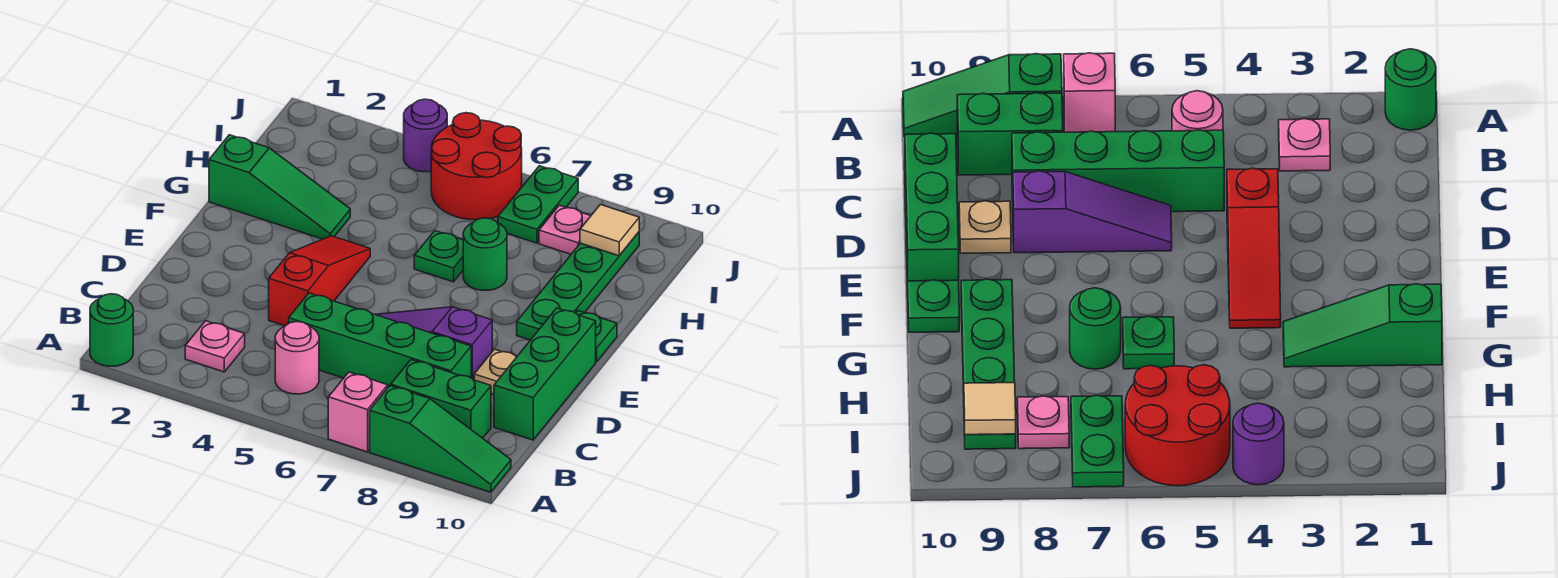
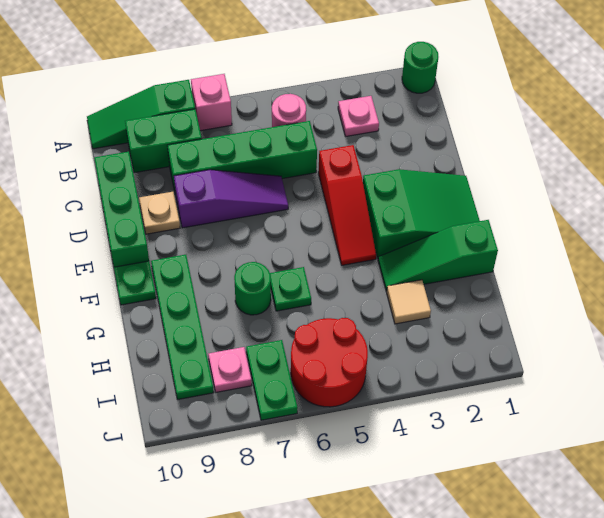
none -> green 2x3 slope [363,169,480,258]
tan 1x1 tile [580,204,639,256] -> tan 1x1 tile moved to [387,280,431,324]
purple 1x1 round brick [404,99,447,172] -> none

